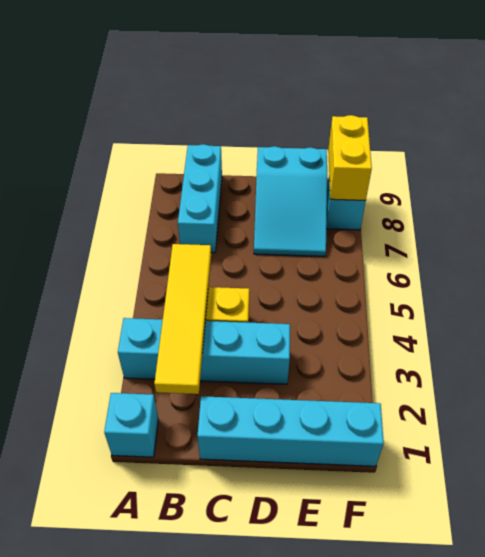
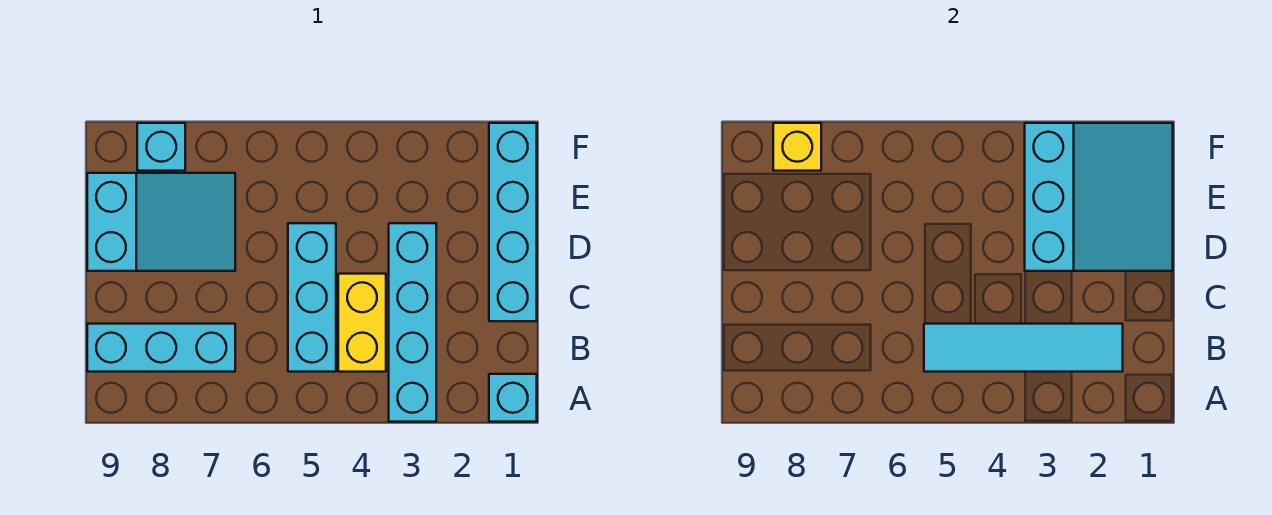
yellow 1x4 tile [154,244,211,394] -> cyan 1x4 tile [924,324,1123,372]
none -> cyan 1x3 brick [288,223,336,372]
none -> cyan 3x3 slope [1025,123,1173,271]
yellow 1x2 brick [328,115,372,201] -> yellow 1x1 brick [773,123,821,171]

